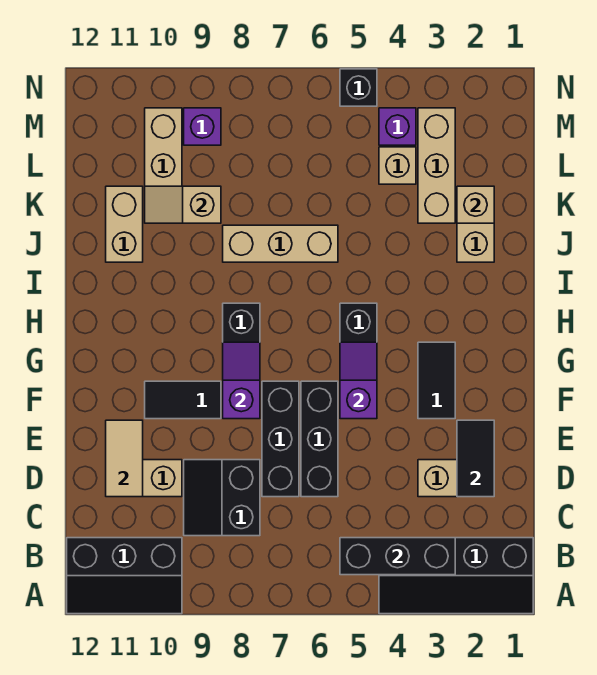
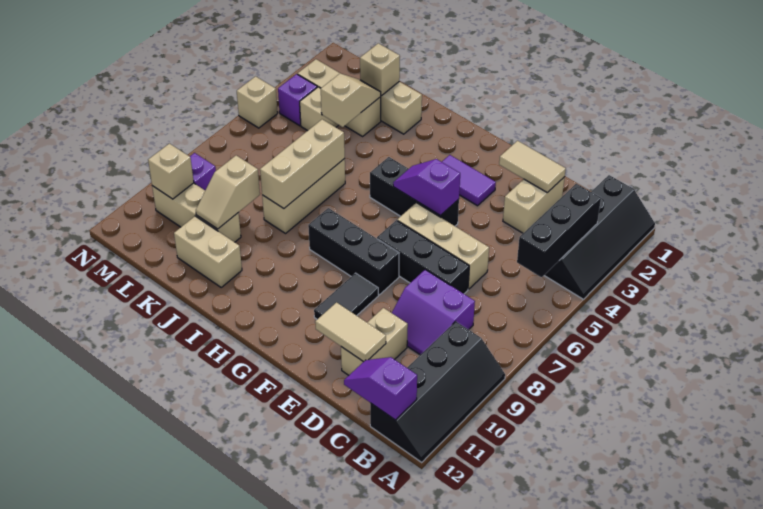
black 2x3 slope [67,538,182,614] -> black 2x4 slope [370,321,505,462]
black 2x2 slope [184,460,260,536] -> purple 2x2 slope [392,270,475,355]
black 1x2 tile [457,420,494,497] -> tan 1x2 tile [499,141,566,193]
black 1x3 brick [301,381,338,497] -> tan 1x3 brick [397,203,489,289]
black 1x2 tile [418,342,455,419] -> purple 1x2 tile [442,155,496,206]
purple 1x2 slope [223,342,260,419] -> purple 1x2 slope moved to [344,357,417,420]
none -> tan 1x3 brick [260,119,345,209]
none -> tan 1x2 slope [321,73,381,127]
none -> tan 1x1 brick [148,144,194,199]
black 1x1 brick [340,69,377,106] -> tan 1x1 brick [237,76,278,128]

